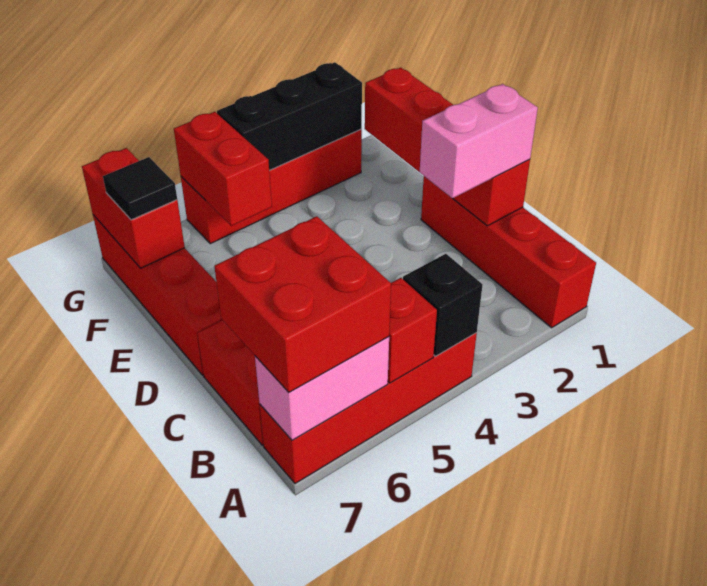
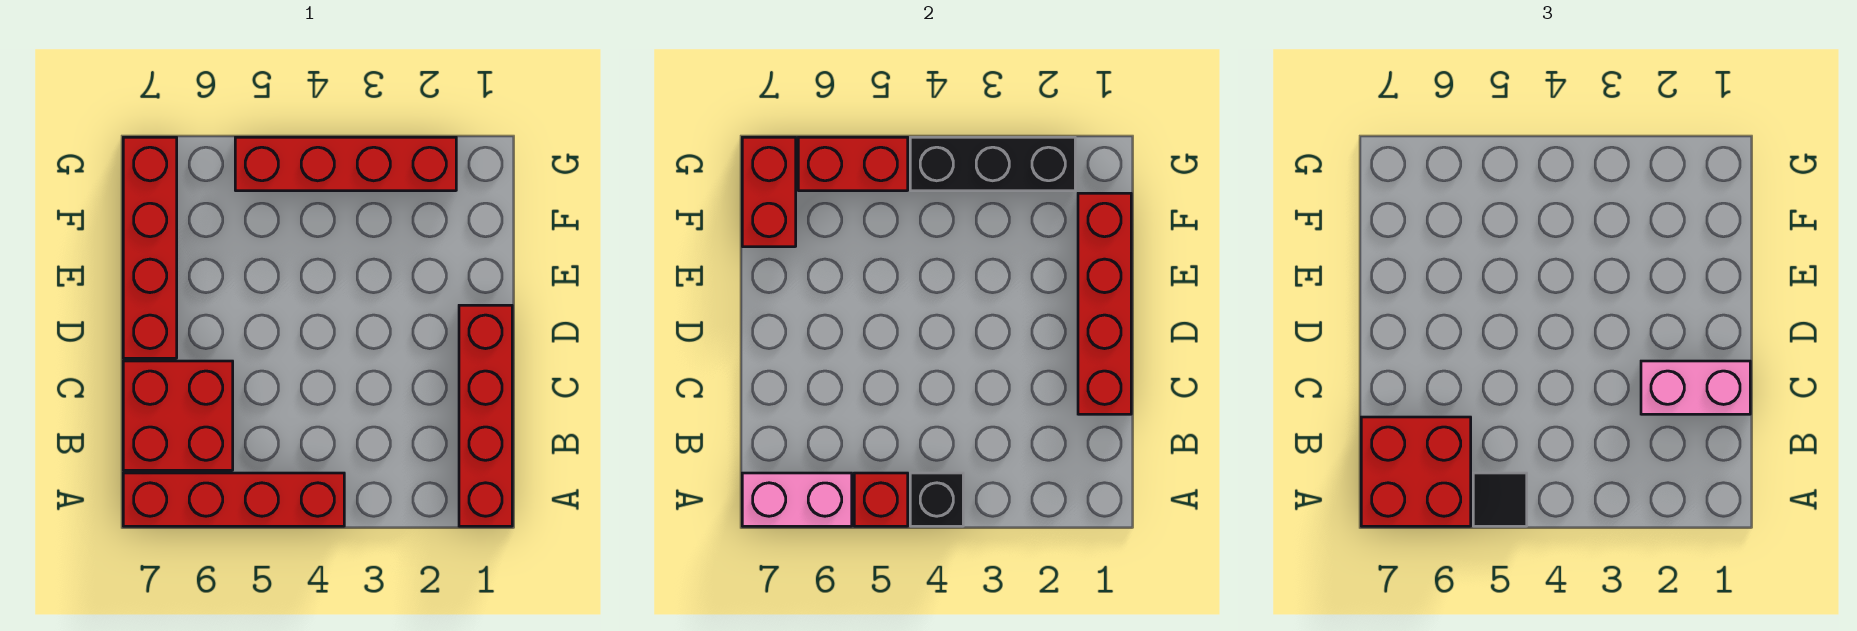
red 1x2 brick [174,112,272,226] -> red 1x2 brick turned to [798,137,908,191]
black 1x1 tile [103,157,177,220] -> black 1x1 tile moved to [1473,473,1527,526]

